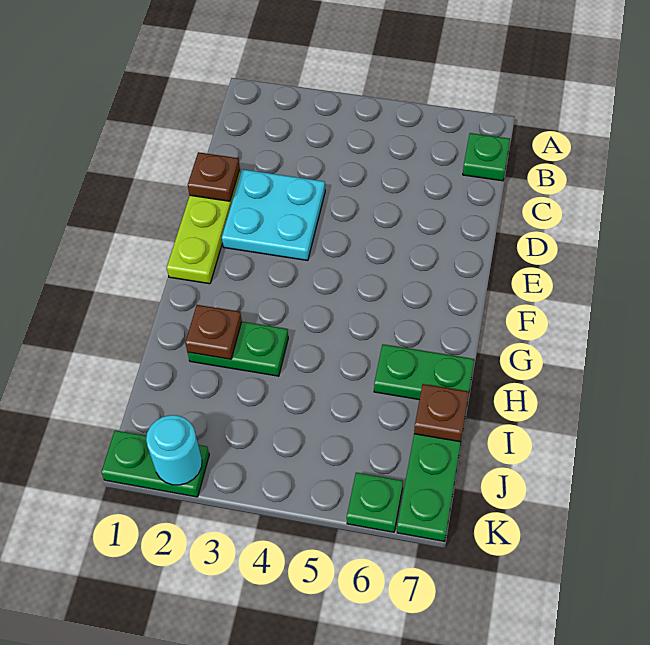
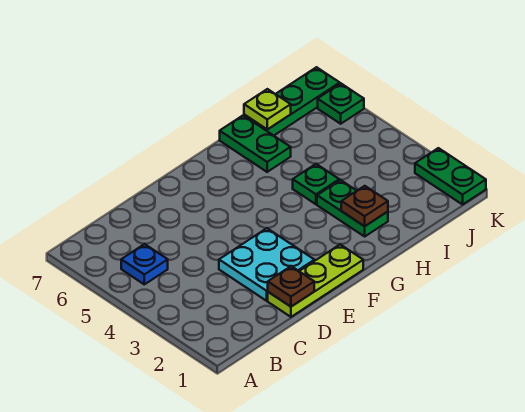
none -> blue 1x1 plate [121,244,168,284]
green 1x1 plate [463,133,510,181] -> green 1x1 plate moved to [293,164,339,204]
brown 1x1 plate [414,384,469,442] -> lime 1x1 plate [244,89,291,129]
cyan 1x1 round brick [146,415,202,485] -> none

